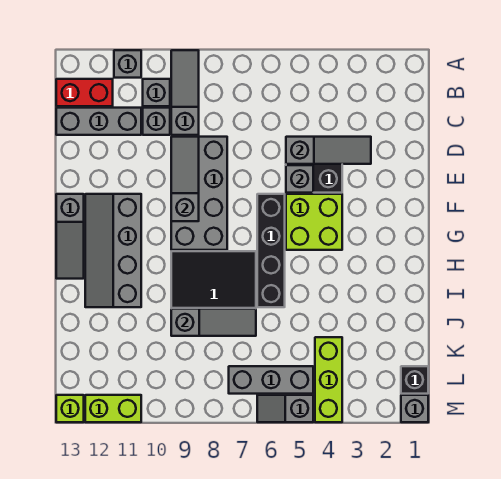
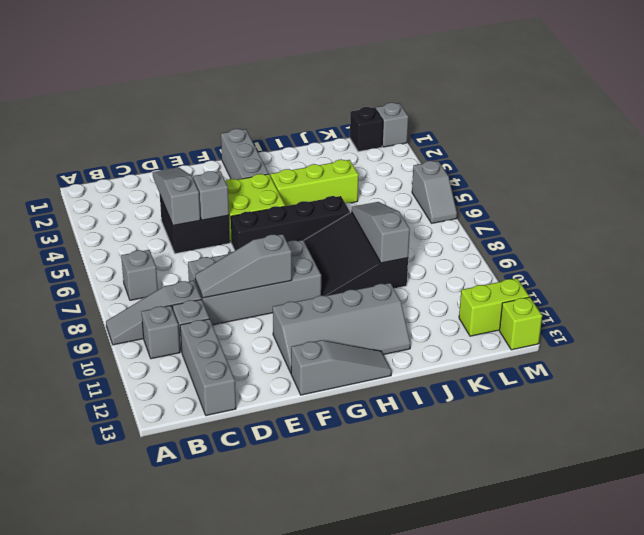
grey 1x1 brick [114,50,141,78] -> grey 1x1 brick moved to [121,250,158,300]
red 1x2 brick [56,79,113,106] -> none
lime 1x3 brick [315,337,342,422] -> lime 1x3 brick moved to [271,160,359,206]
grey 1x3 brick [229,366,313,394] -> grey 1x3 brick moved to [221,129,269,180]
lime 1x2 brick [85,395,141,422] -> lime 1x2 brick turned to [459,278,529,336]

